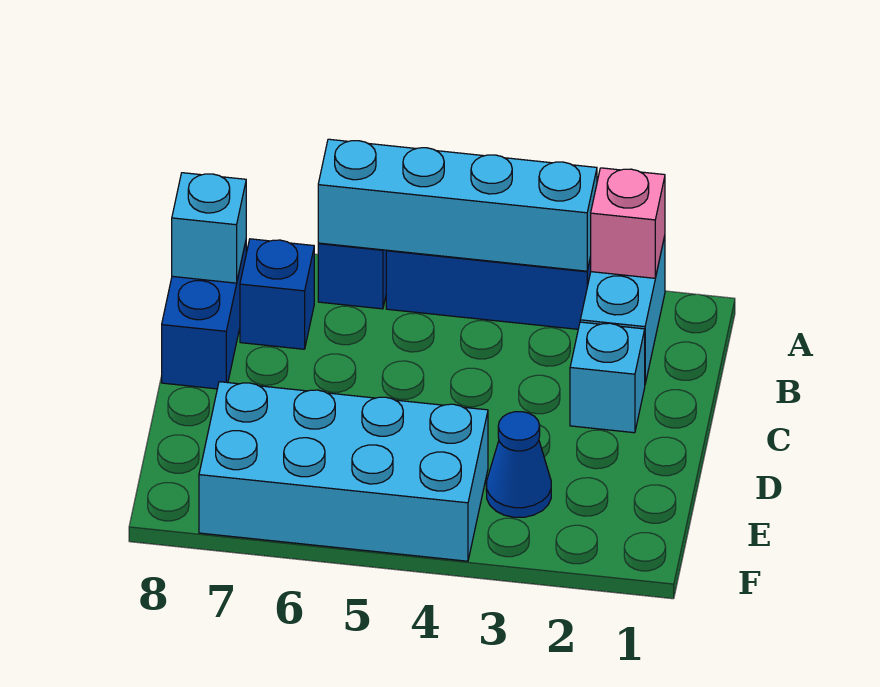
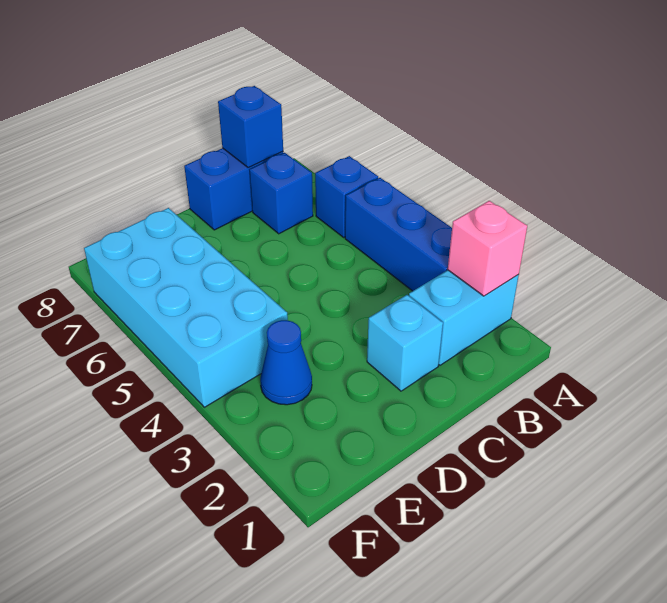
cyan 1x4 brick [318,139,597,271] -> none
cyan 1x1 brick [172,173,246,283] -> blue 1x1 brick [218,86,283,168]

